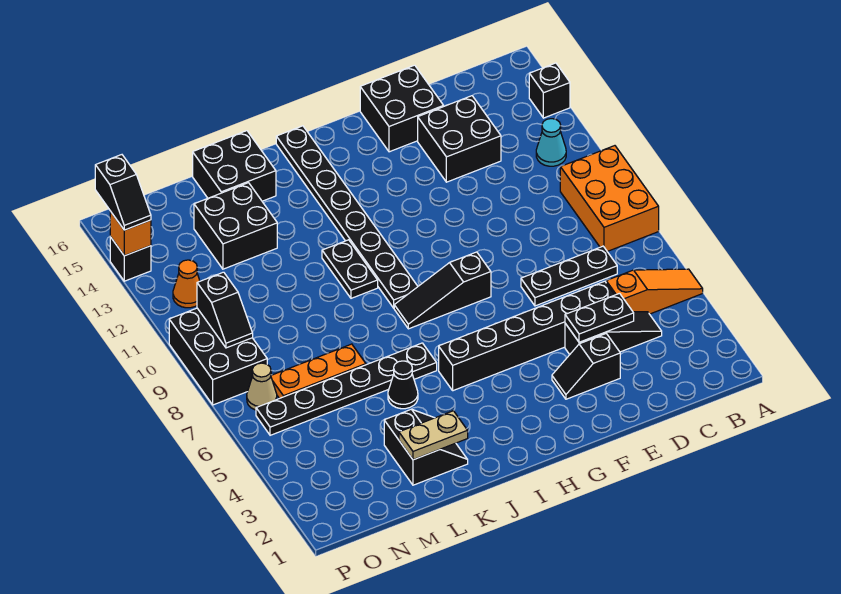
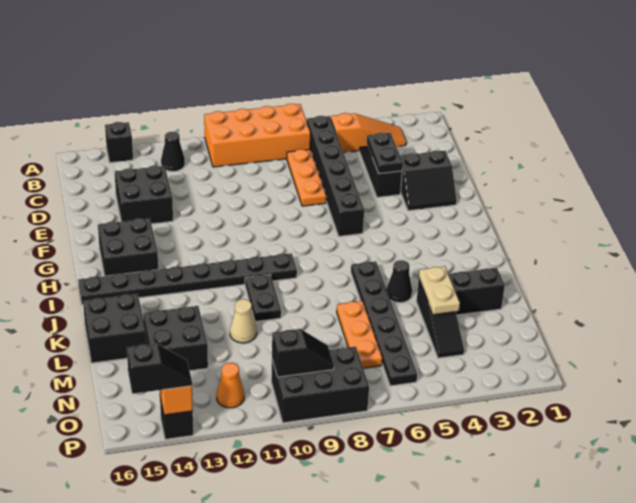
orange 1x3 slope [606,269,703,314] -> orange 1x3 slope turned to [331,113,406,153]
orange 2x3 brick [560,146,659,251] -> orange 2x4 brick [204,104,311,167]
cyan 1x1 cone [536,119,566,166] -> black 1x1 cone [161,132,185,171]
black 1x3 plate [521,246,617,306] -> orange 1x3 plate [287,149,326,206]
black 1x6 brick [439,281,614,391] -> black 1x6 brick moved to [307,116,364,236]
black 1x2 slope [552,334,620,399] -> black 2x2 slope [400,150,457,211]
black 2x2 brick [360,65,444,152] -> black 2x2 brick moved to [98,218,158,276]
black 1x3 slope [394,252,491,329] -> black 1x3 slope moved to [417,280,464,358]
black 1x2 plate [322,240,378,298] -> black 1x2 plate turned to [245,275,281,322]
tan 1x2 plate [399,411,468,460] -> tan 1x2 plate moved to [419,266,460,314]
tan 1x1 cone [247,363,277,410] -> tan 1x1 cone moved to [230,299,257,343]

